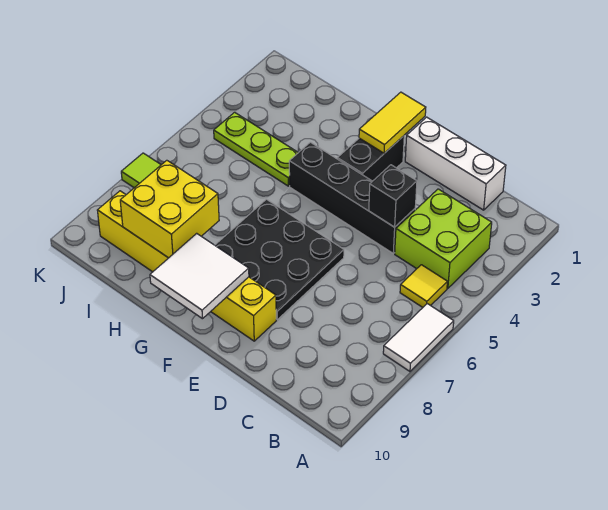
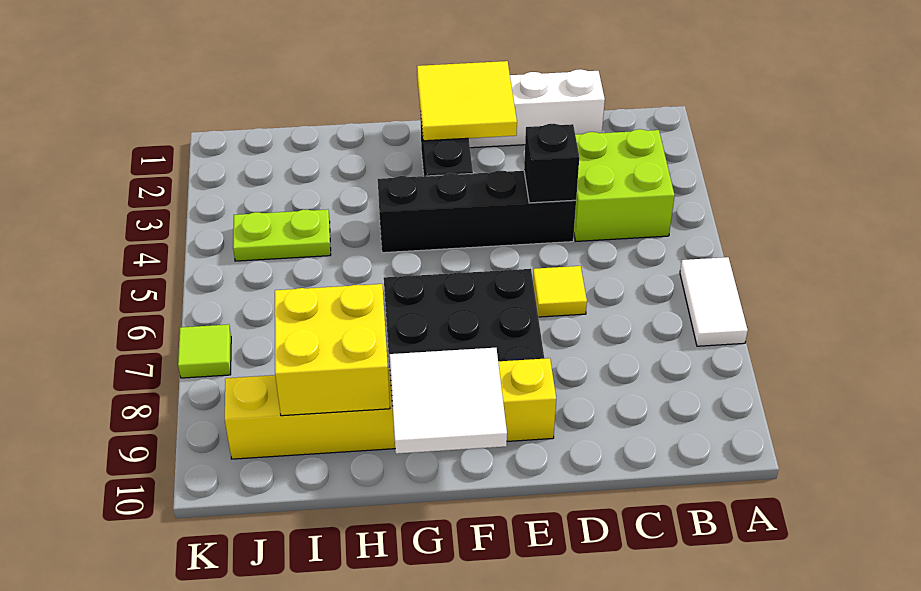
yellow 1x1 tile [400,265,447,307] -> yellow 1x1 tile moved to [533,266,587,317]
yellow 1x2 tile [359,92,426,153] -> yellow 2x2 tile [417,61,517,141]
lime 1x3 plate [214,112,298,186] -> lime 1x2 plate [233,209,331,261]

